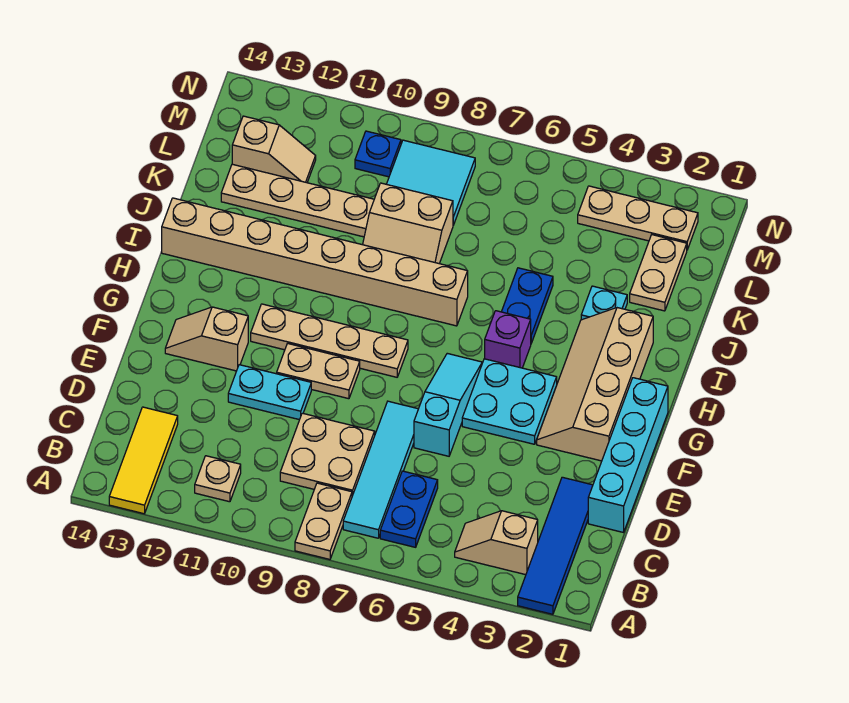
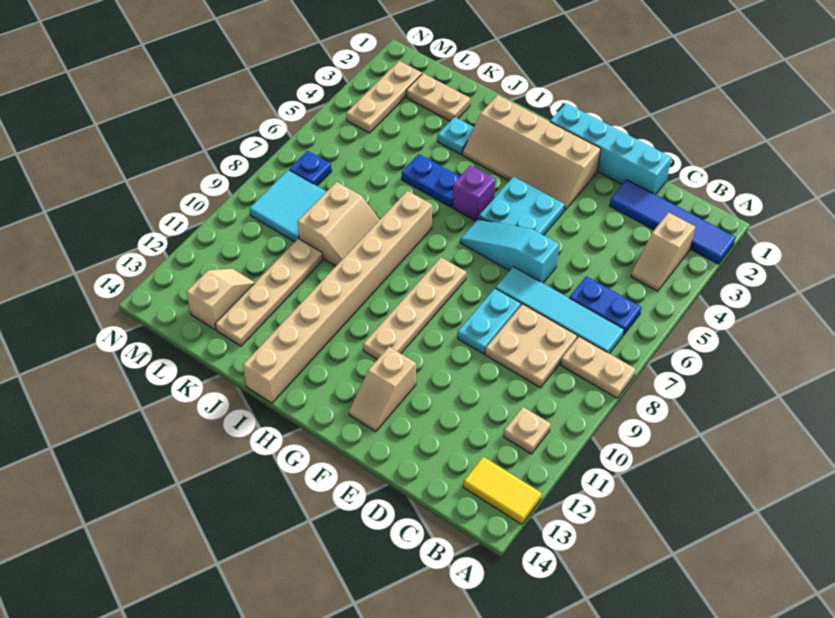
yellow 1x3 tile [109,407,178,514] -> yellow 1x2 tile [463,457,542,524]
cyan 1x2 plate [228,365,311,420] -> cyan 1x2 plate moved to [458,288,521,354]
tan 1x2 plate [277,343,360,399] -> none
blue 1x1 plate [355,131,401,177] -> blue 1x1 plate moved to [289,151,331,186]

